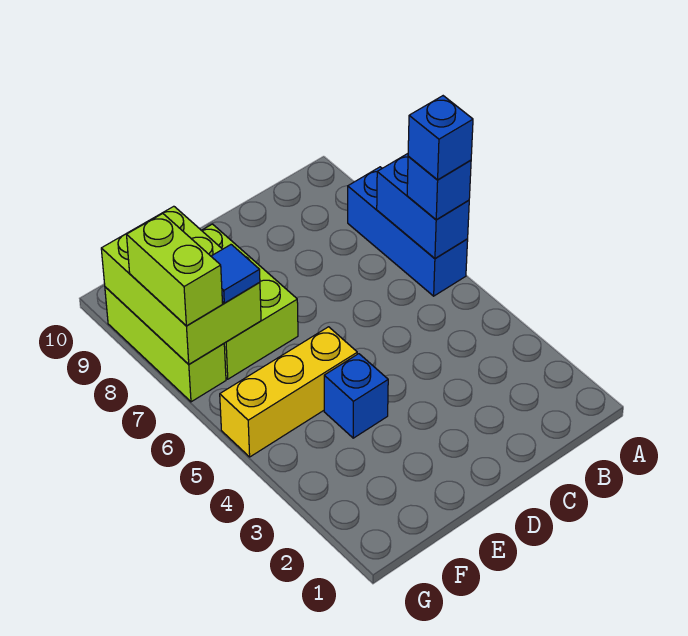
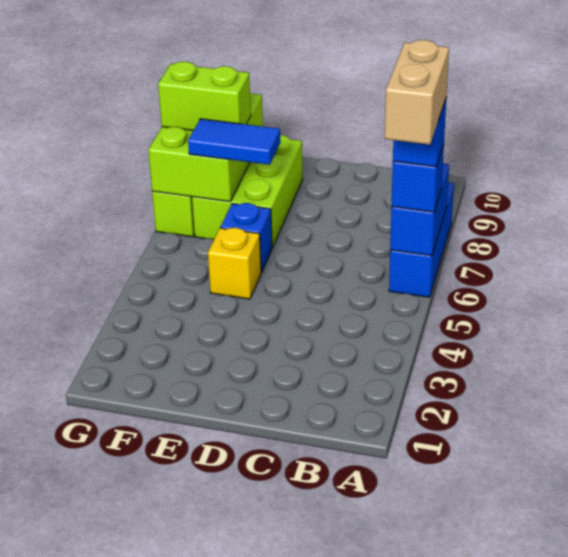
none -> tan 1x2 brick [385,40,449,145]
blue 1x1 brick [324,354,388,438] -> blue 1x1 brick moved to [220,203,272,273]
yellow 1x3 brick [220,327,357,457] -> yellow 1x1 brick [208,228,261,299]
blue 1x1 tile [211,245,260,303] -> blue 1x2 tile [188,119,280,165]
lime 1x2 brick [127,214,223,326] -> lime 1x2 brick turned to [158,62,251,131]

